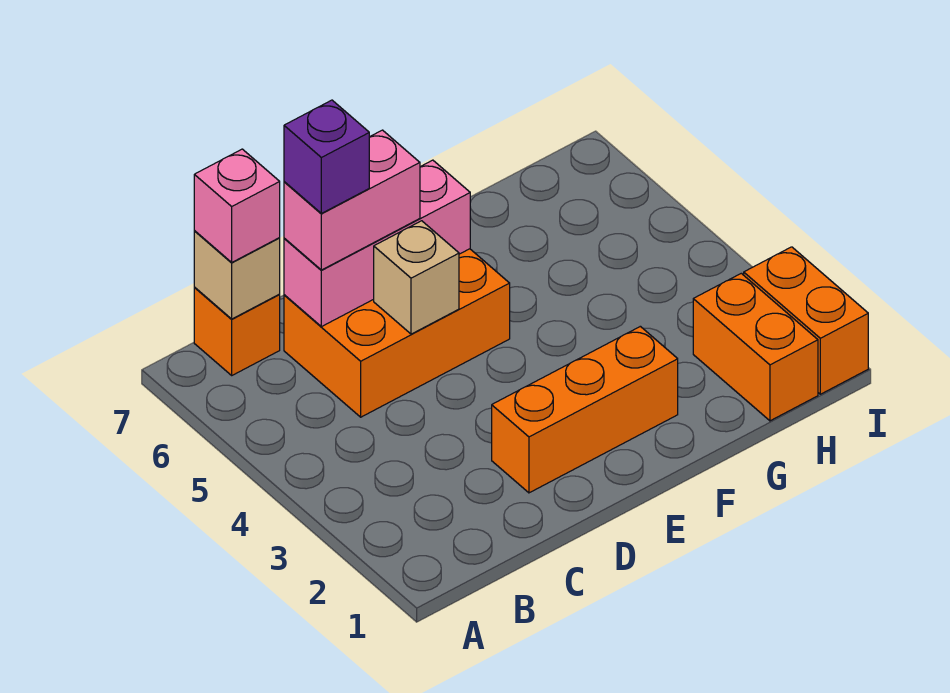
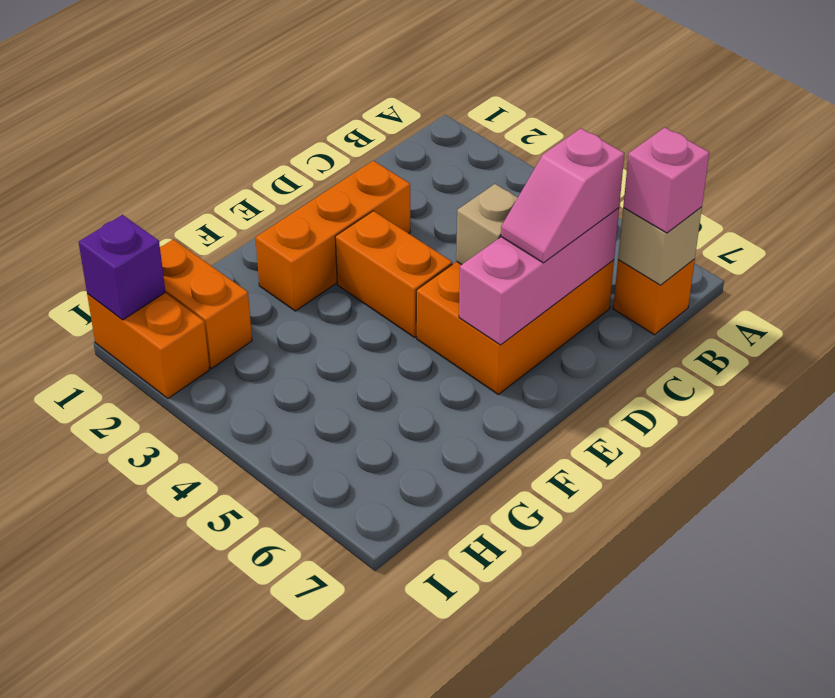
pink 1x2 brick [284,130,420,270] -> pink 1x2 slope [501,128,624,263]
purple 1x1 brick [284,100,369,213] -> purple 1x1 brick moved to [79,215,165,320]
none -> orange 1x2 brick [335,211,452,337]

